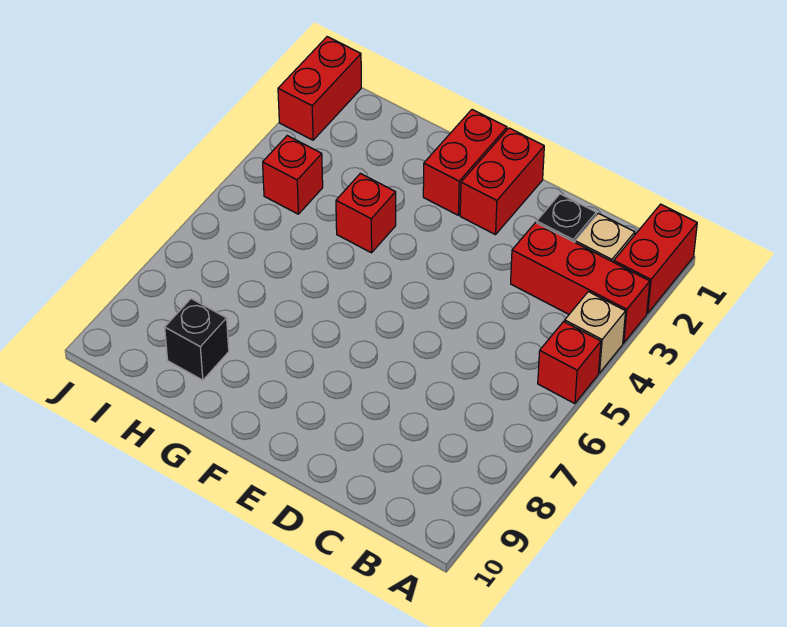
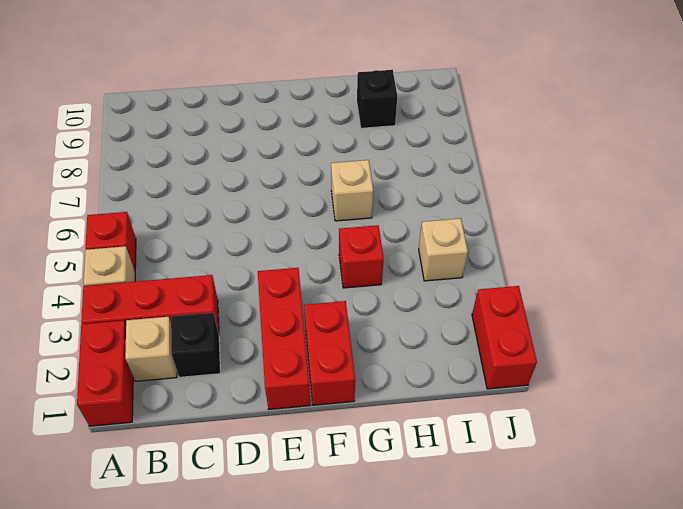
red 1x2 brick [460,128,544,235] -> red 1x3 brick [258,268,310,409]
none -> tan 1x1 brick [331,160,373,221]
red 1x1 brick [263,136,323,214] -> tan 1x1 brick [419,218,468,281]

